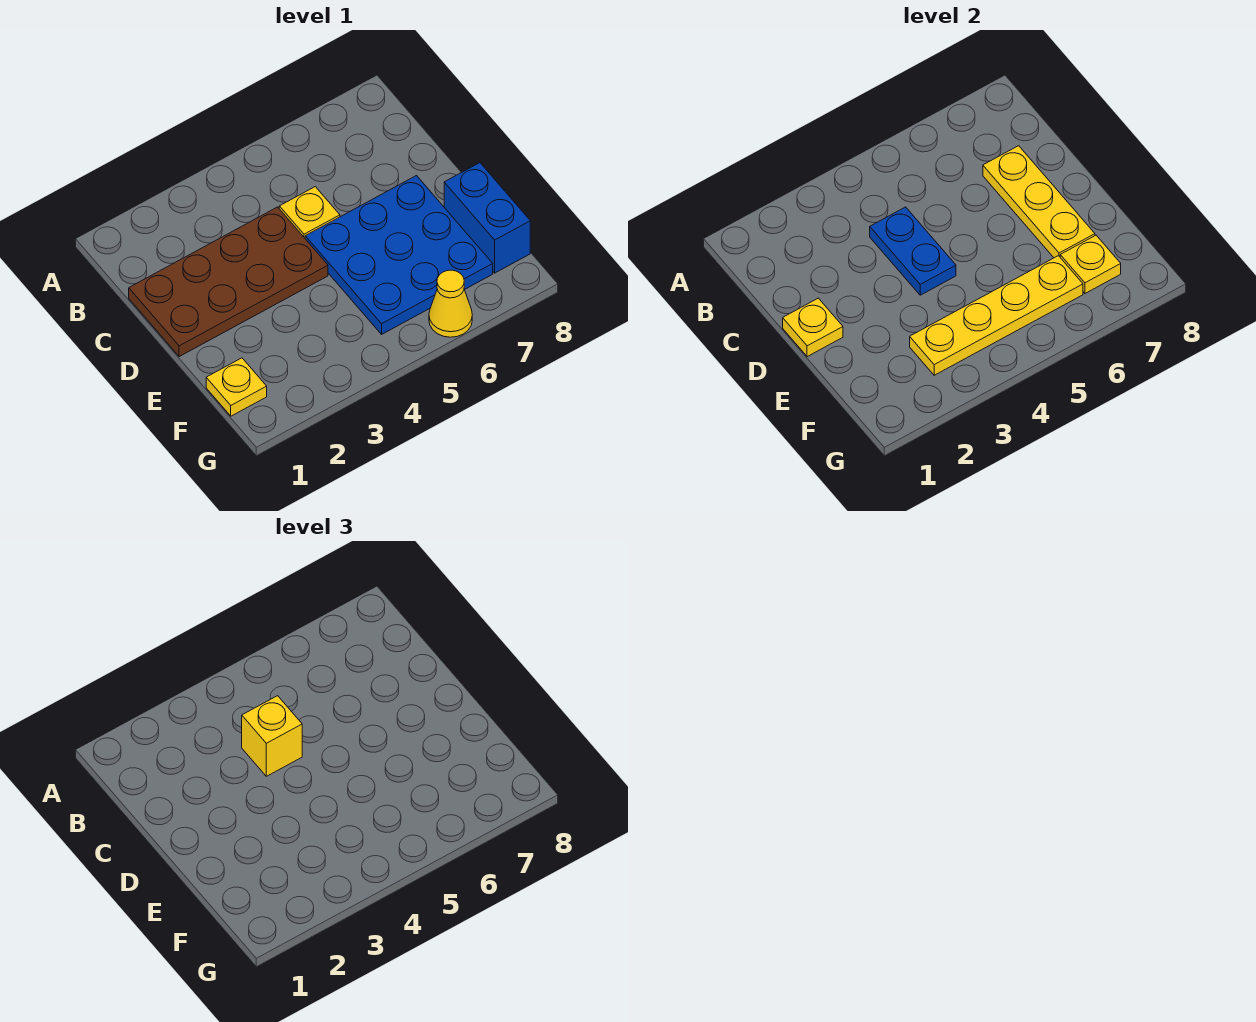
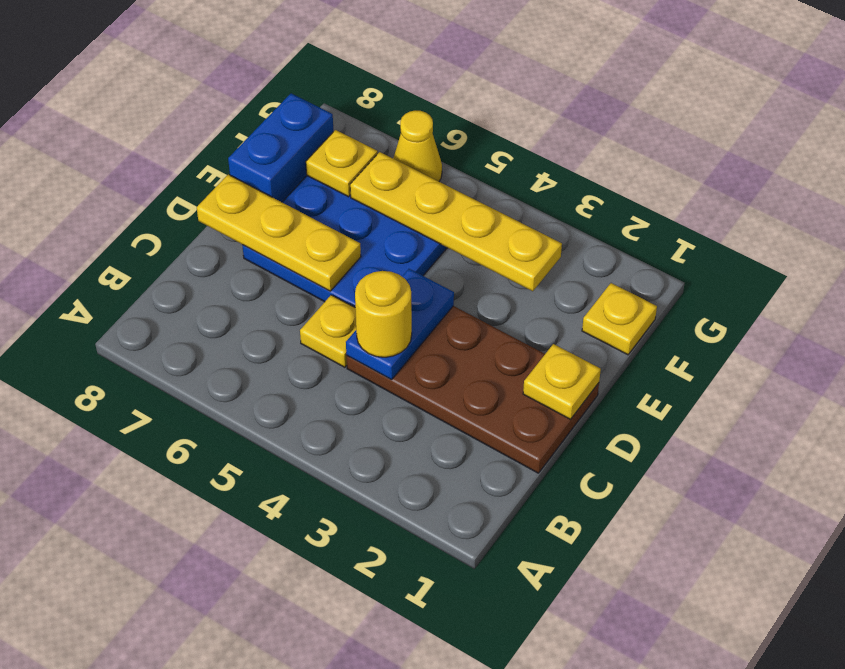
yellow 1x1 brick [242,696,302,776] -> yellow 1x1 round brick [355,271,412,357]
yellow 1x3 plate [983,146,1095,258] -> yellow 1x3 plate turned to [197,175,361,291]

